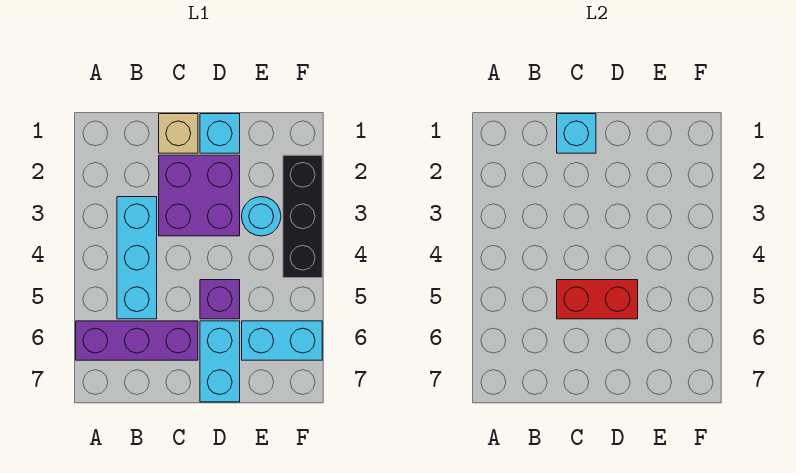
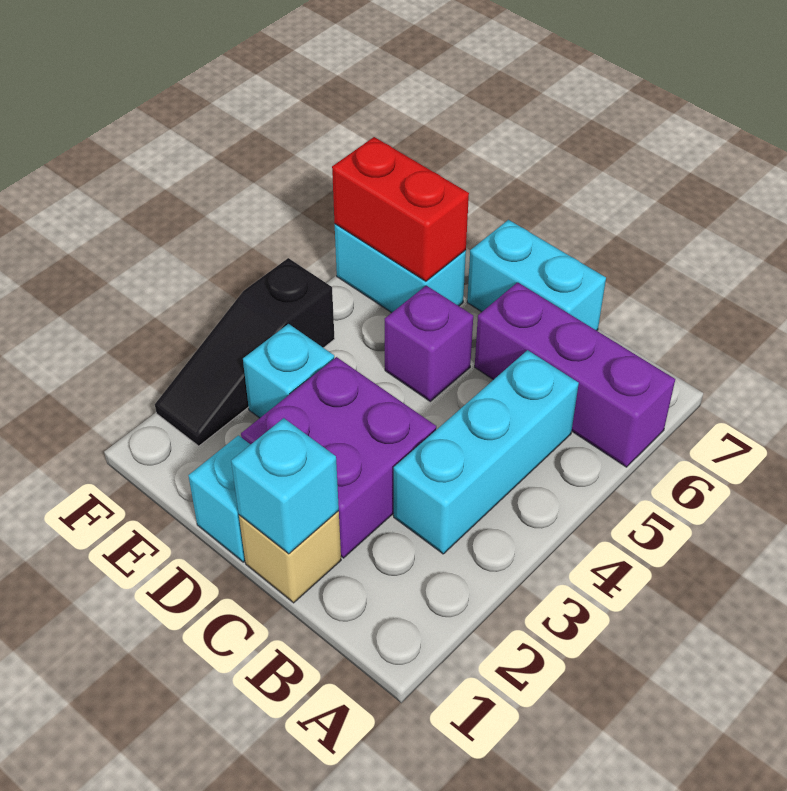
red 1x2 brick [557,280,638,319] -> red 1x2 brick moved to [332,137,469,281]
cyan 1x2 brick [200,321,240,402] -> cyan 1x2 brick turned to [467,220,606,331]
cyan 1x1 round brick [242,197,281,236] -> cyan 1x1 brick [243,324,334,418]
black 1x3 brick [283,155,322,278] -> black 1x3 slope [155,258,335,446]

